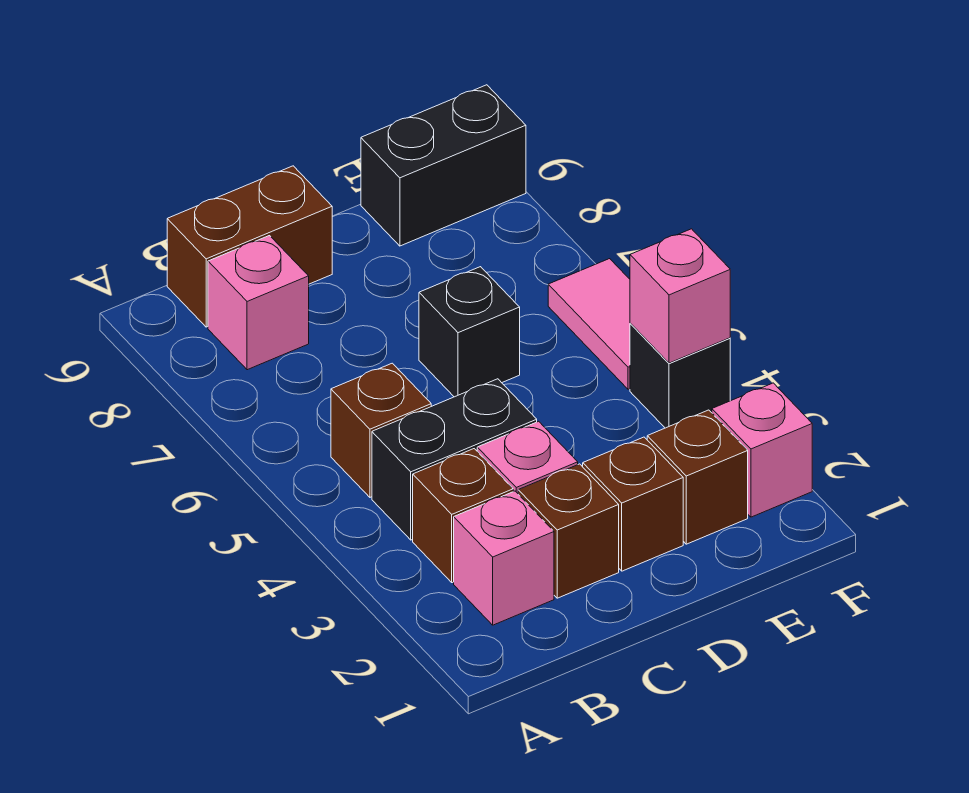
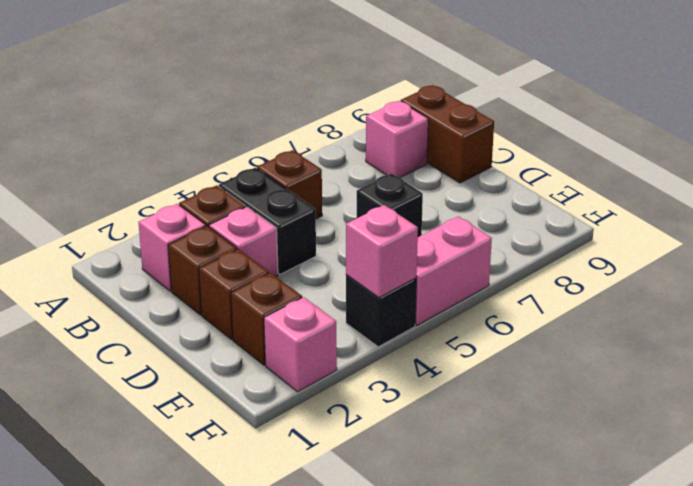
black 1x2 brick [361,85,526,246] -> none
pink 1x2 tile [548,259,630,389] -> pink 1x2 brick [415,216,492,325]

